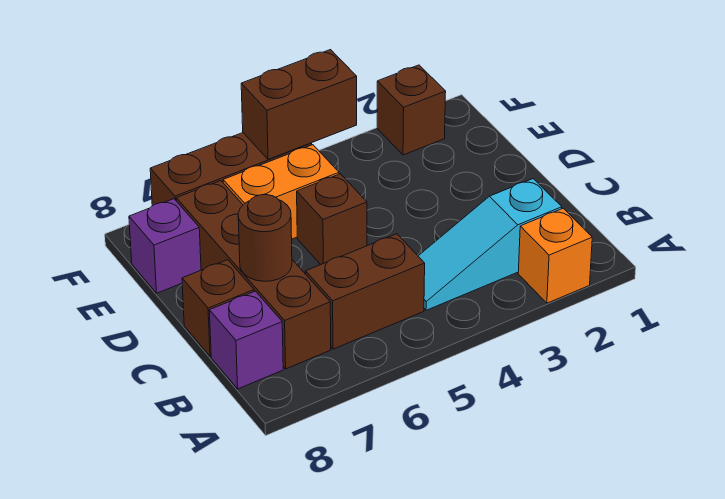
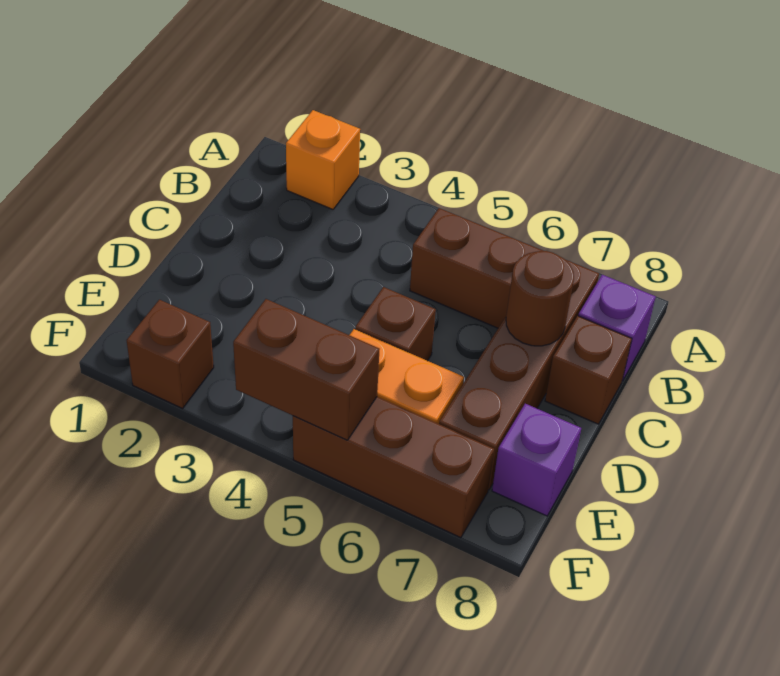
cyan 1x3 slope [418,179,562,310] -> none

